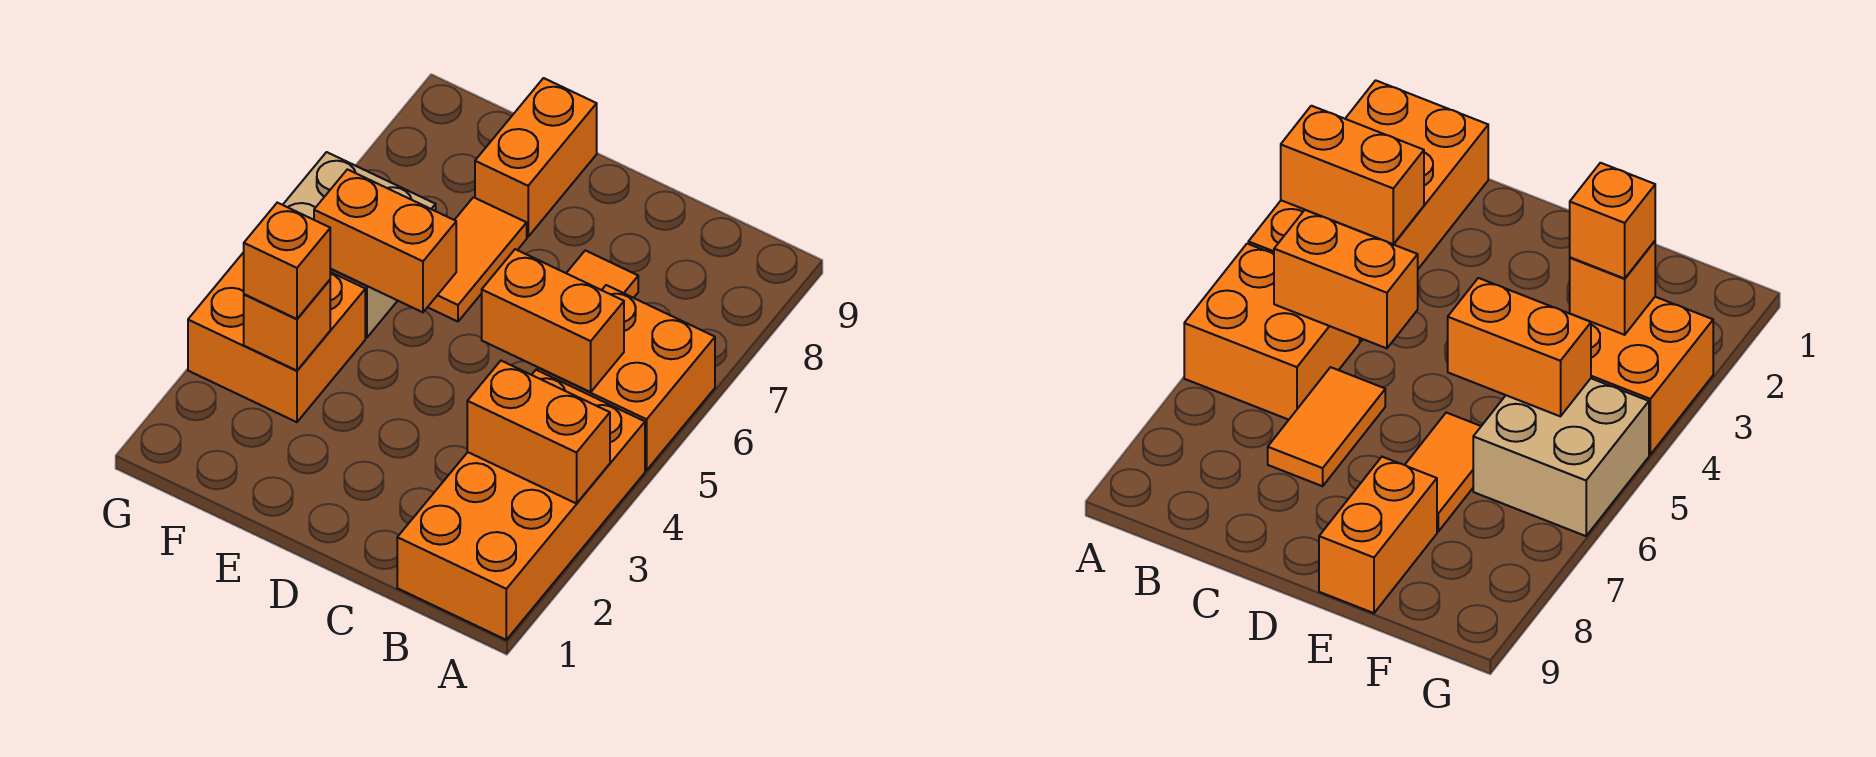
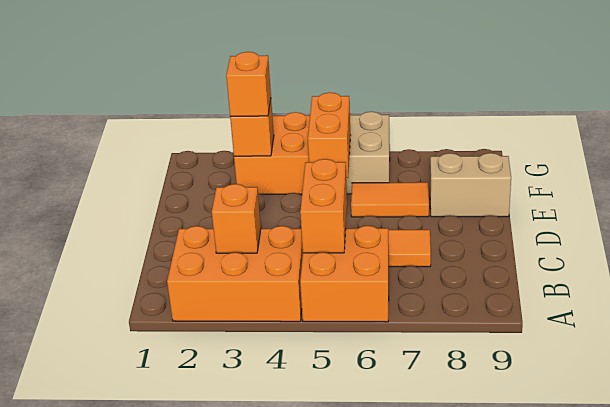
orange 2x4 brick [397,370,645,640] -> orange 2x3 brick [167,226,303,322]
orange 1x2 brick [467,361,610,504] -> orange 1x1 brick [212,184,261,253]
orange 1x2 brick [475,78,597,237] -> tan 1x2 brick [430,153,511,217]

